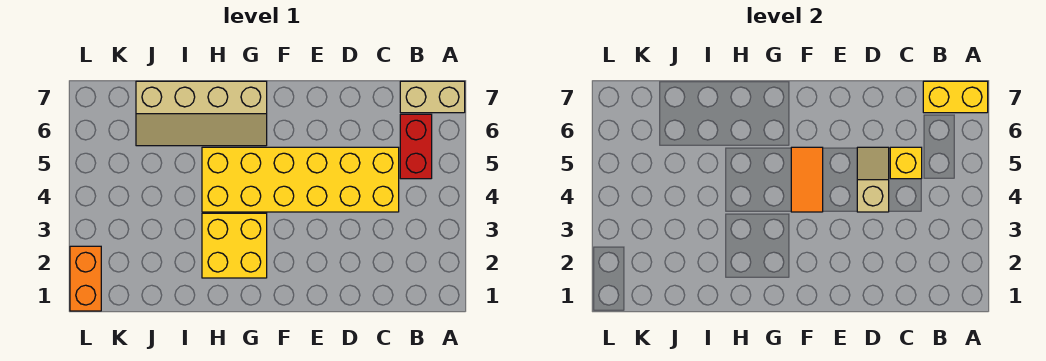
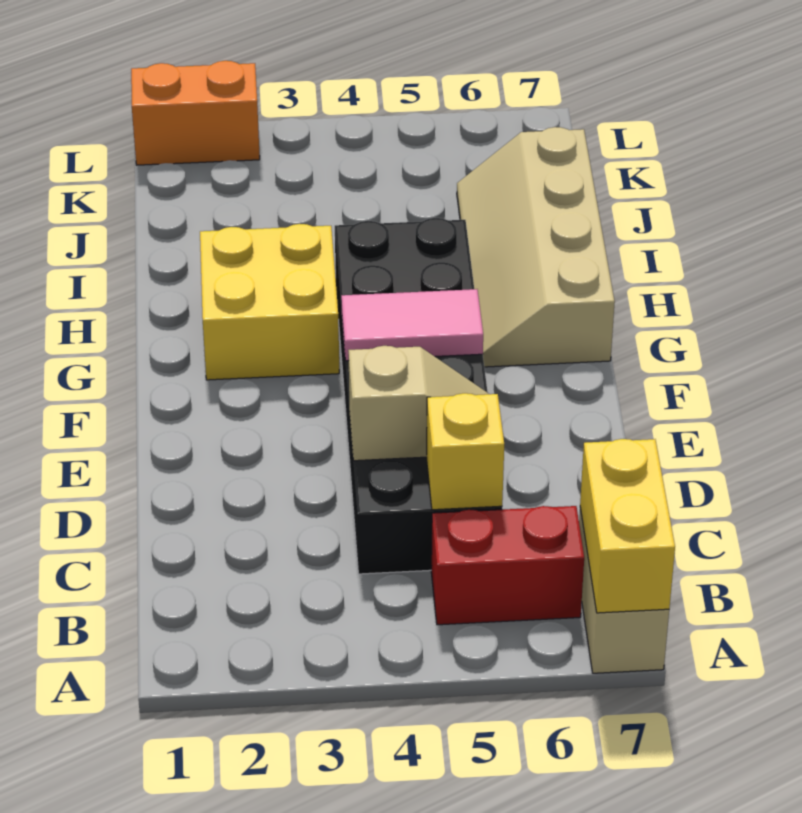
yellow 2x6 brick [202,147,399,212] -> black 2x6 brick [335,218,502,574]
orange 1x2 tile [791,147,823,212] -> pink 1x2 tile [341,289,483,361]

